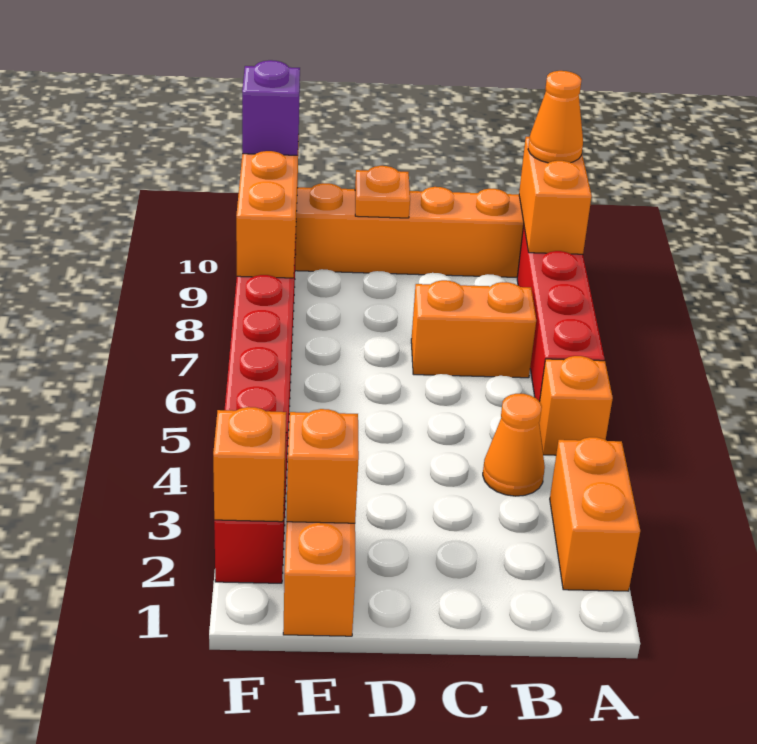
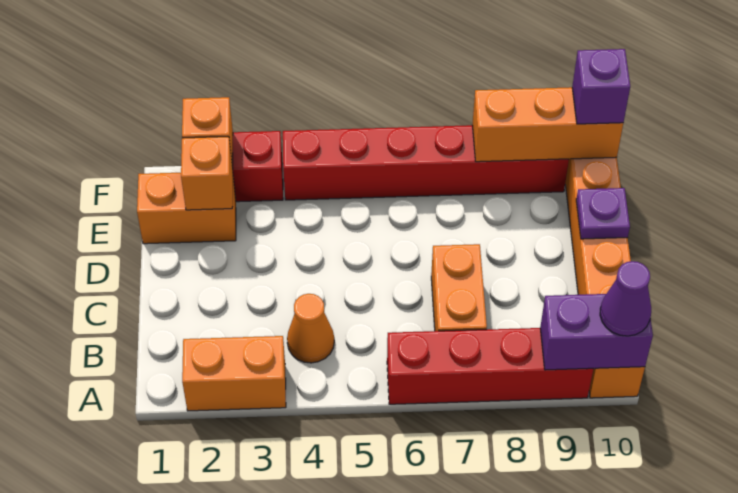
orange 1x1 brick [539,356,613,455] -> none
orange 1x2 brick [519,137,592,254] -> purple 1x2 brick [540,294,653,370]
orange 1x1 cone [528,71,583,163] -> purple 1x1 cone [600,261,651,336]
orange 1x1 plate [355,166,410,218] -> purple 1x1 plate [576,188,630,239]

